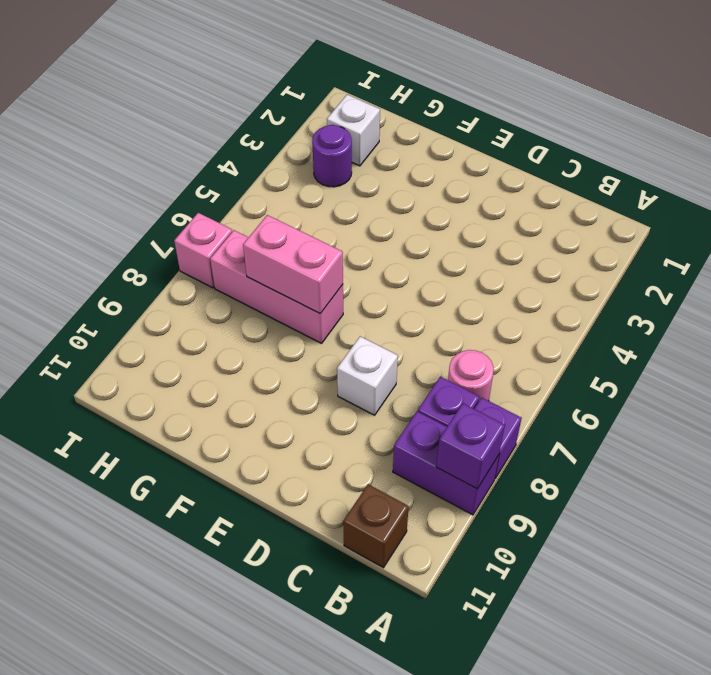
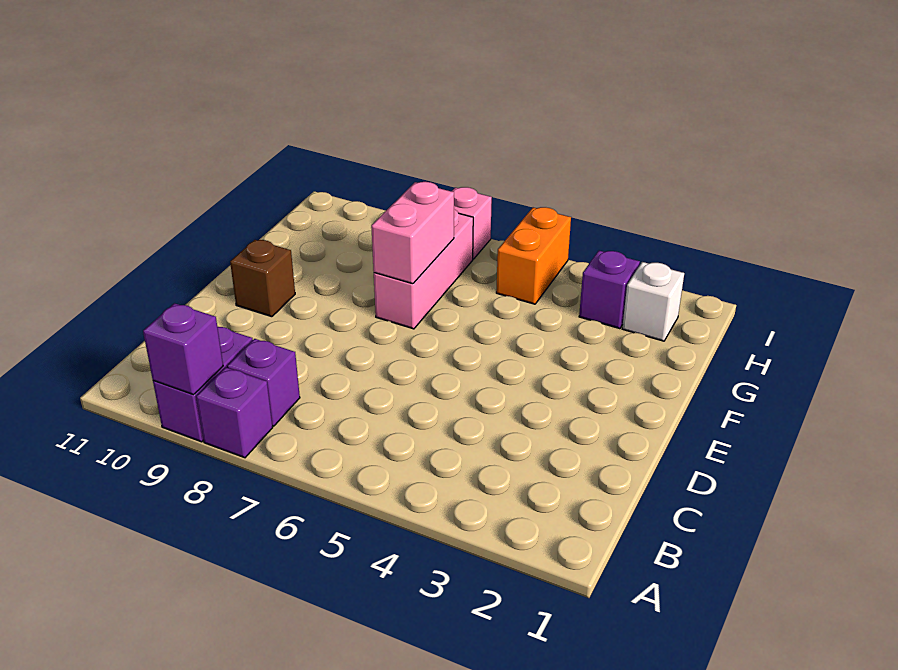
pink 1x1 round brick [448,350,494,401] -> none
brown 1x1 brick [343,484,409,568] -> brown 1x1 brick moved to [230,240,295,317]
white 1x1 brick [337,336,398,415] -> none
purple 1x1 round brick [312,125,352,187] -> purple 1x1 brick [579,251,640,329]
none -> orange 1x2 brick [496,207,571,304]

